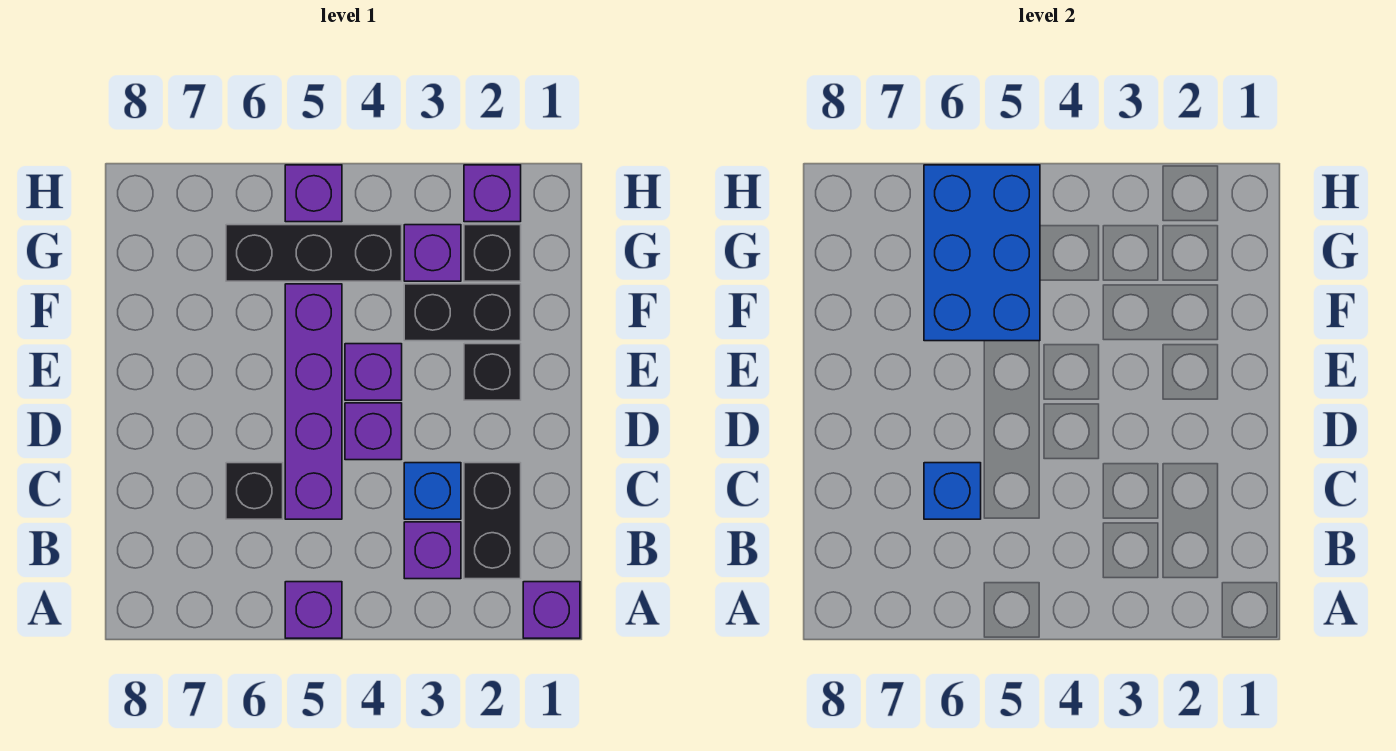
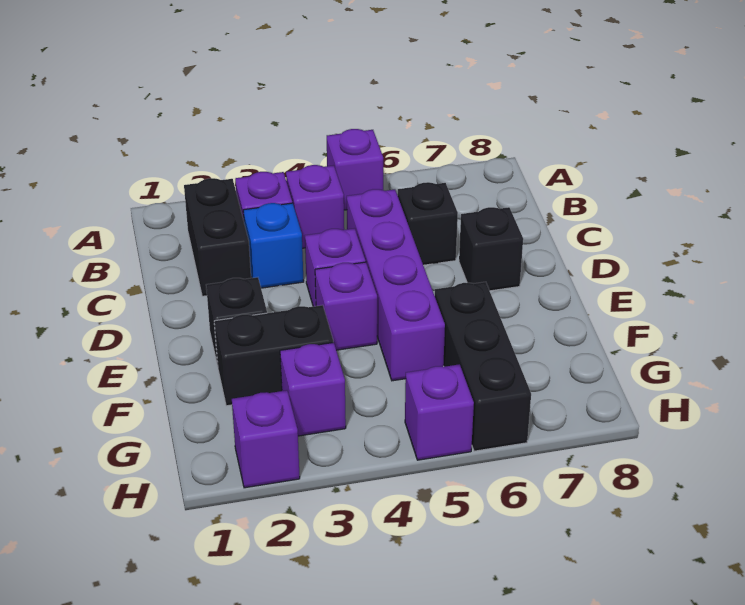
purple 1x1 brick [523,582,580,638] -> purple 1x1 brick moved to [286,165,344,248]
blue 1x1 brick [924,463,981,519] -> none
blue 2x3 brick [924,165,1040,341] -> none
black 1x1 brick [464,225,521,281] -> black 1x1 brick moved to [459,207,523,291]
black 1x3 brick [226,225,402,281] -> black 1x3 brick turned to [435,282,531,451]

